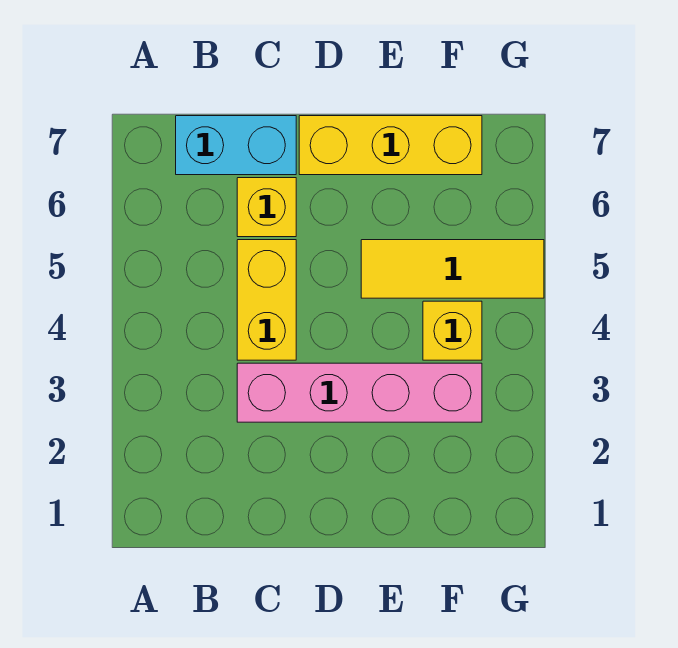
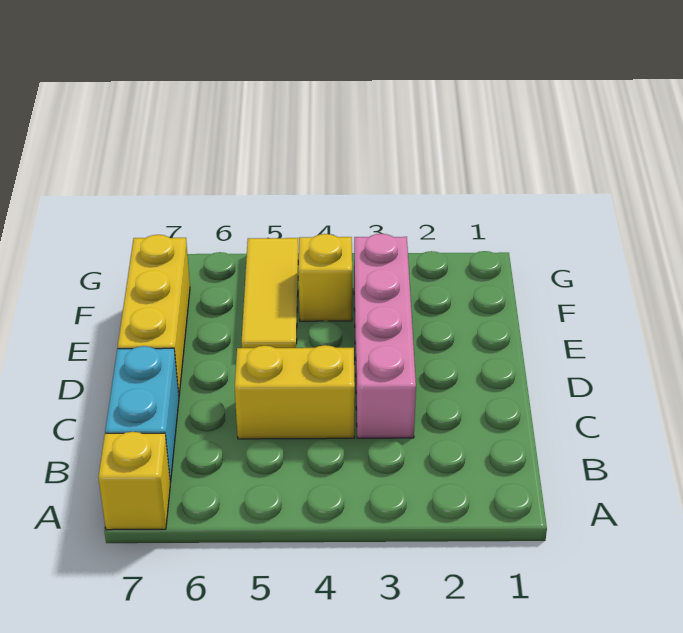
yellow 1x1 brick [237,178,296,237] -> yellow 1x1 brick moved to [98,432,170,530]

